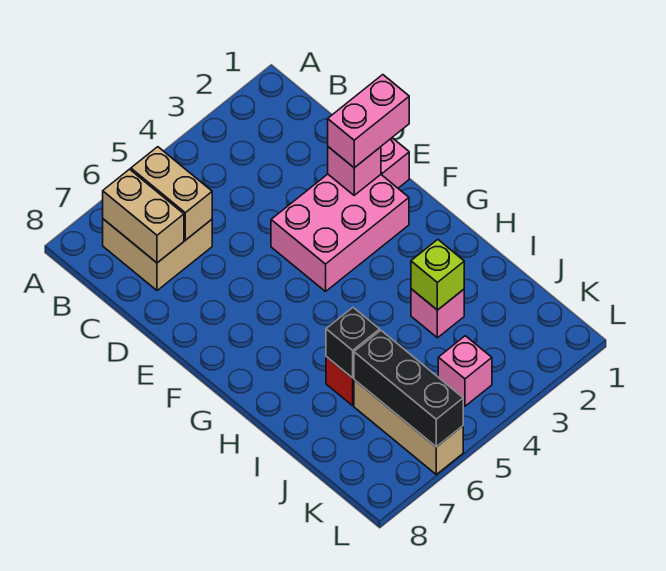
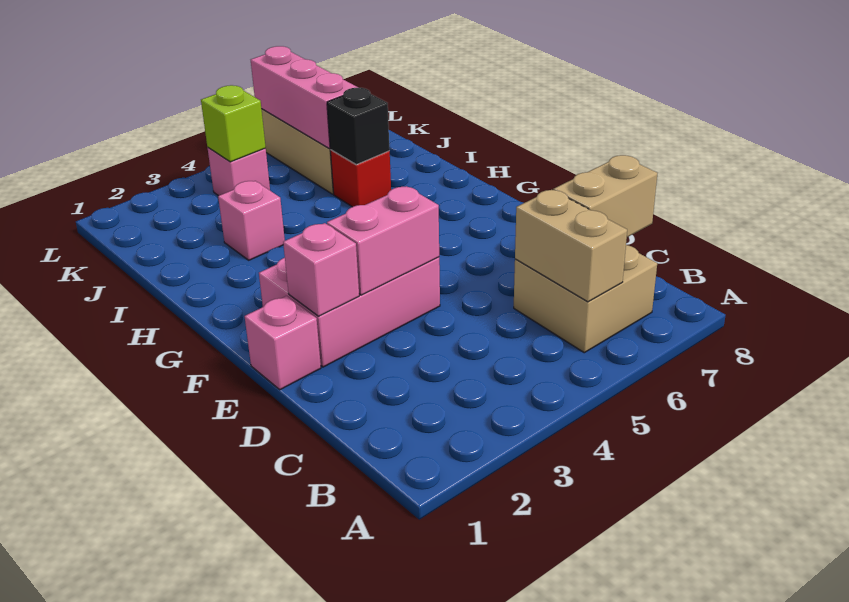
tan 1x2 brick [103,169,184,263] -> tan 1x2 brick turned to [553,155,657,237]
pink 1x2 brick [328,75,409,168] -> pink 1x2 brick moved to [327,186,439,295]
lime 1x1 brick [411,240,464,310] -> lime 1x1 brick moved to [201,85,266,162]
black 1x3 brick [354,330,463,447] -> pink 1x3 brick [251,46,358,148]

